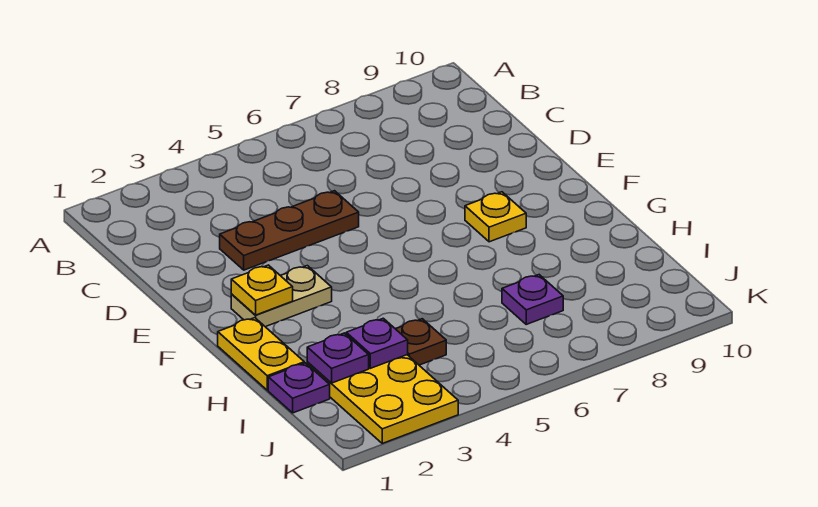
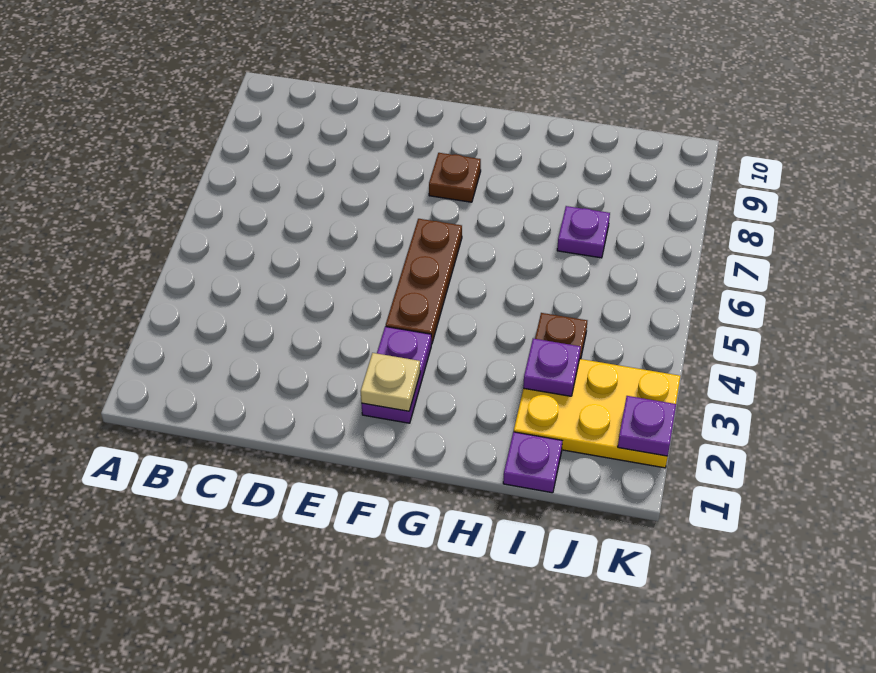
brown 1x3 plate [220,191,359,270] -> brown 1x3 plate moved to [386,219,462,344]
tan 1x2 plate [231,266,332,327] -> purple 1x2 plate [361,327,431,423]
yellow 1x1 plate [231,265,293,315] -> tan 1x1 plate [361,353,420,411]
yellow 1x1 plate [465,192,526,242] -> brown 1x1 plate [429,153,481,202]
yellow 1x2 plate [218,318,304,390] -> none
purple 1x1 plate [307,333,369,383] -> purple 1x1 plate moved to [618,396,676,456]

